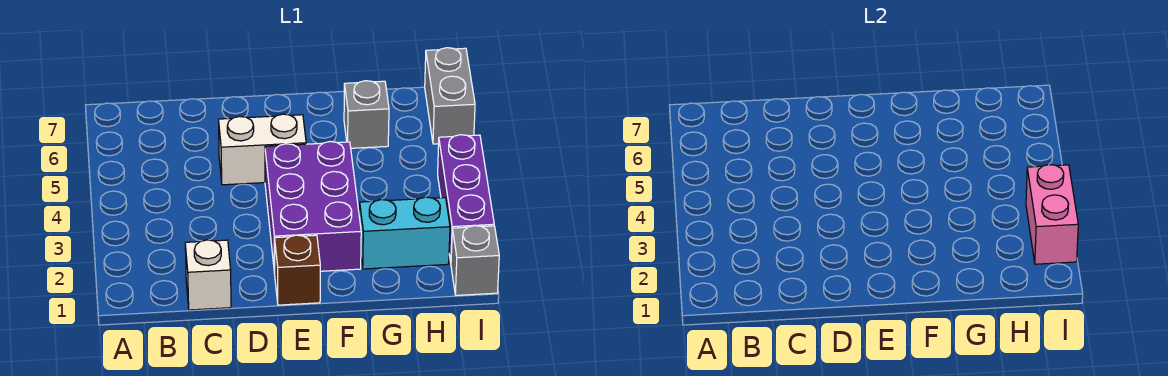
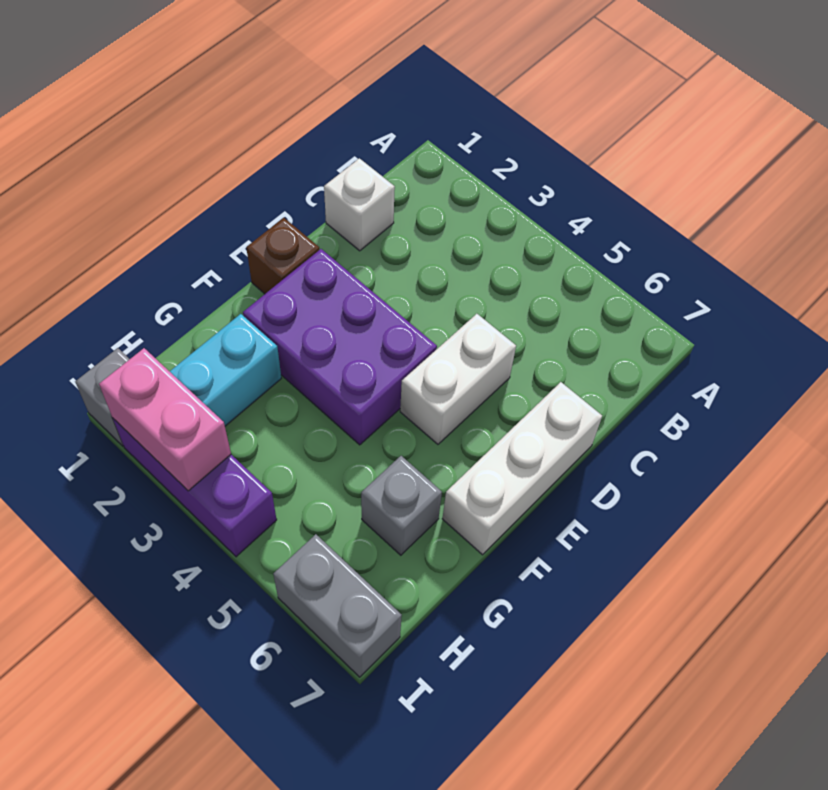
none -> white 1x3 brick [442,382,602,555]

